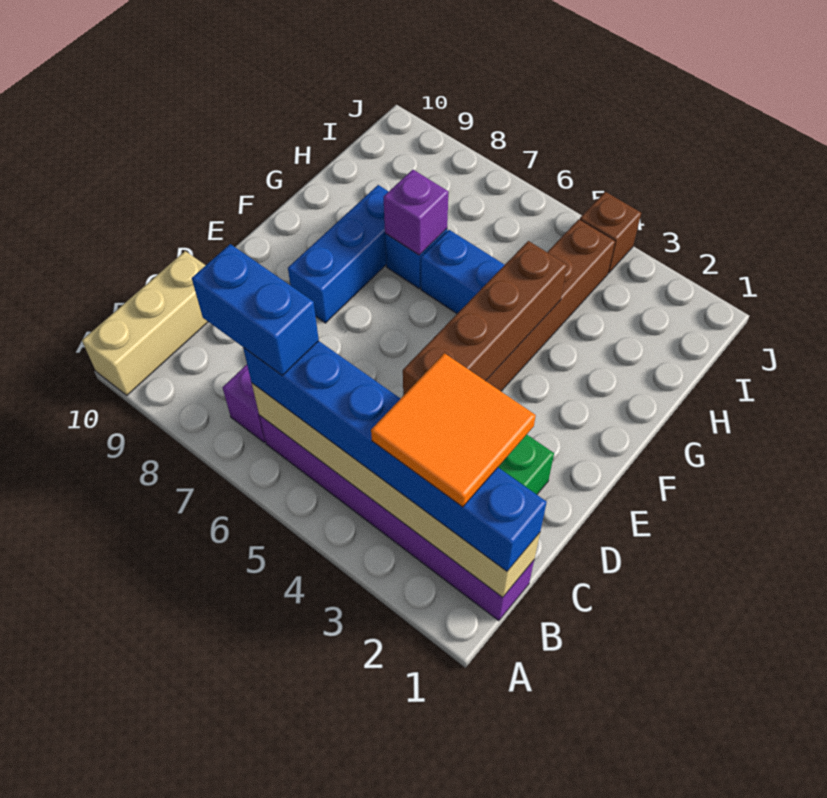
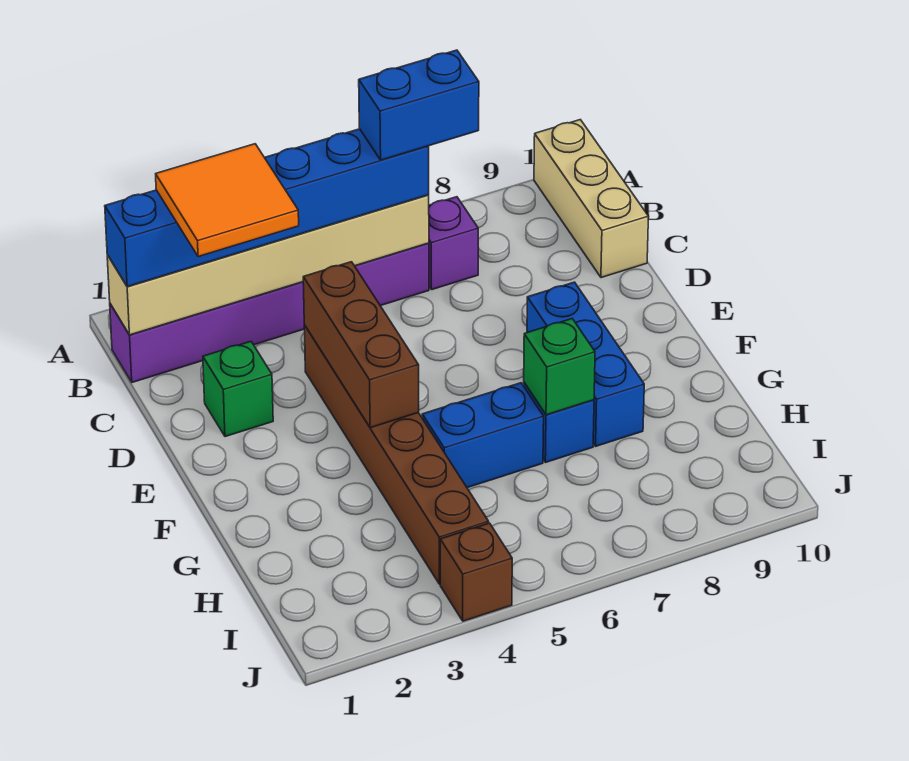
brown 1x4 brick [403,241,567,396] -> brown 1x3 brick [303,262,419,428]
purple 1x1 brick [384,170,448,255] -> green 1x1 brick [524,319,595,415]

